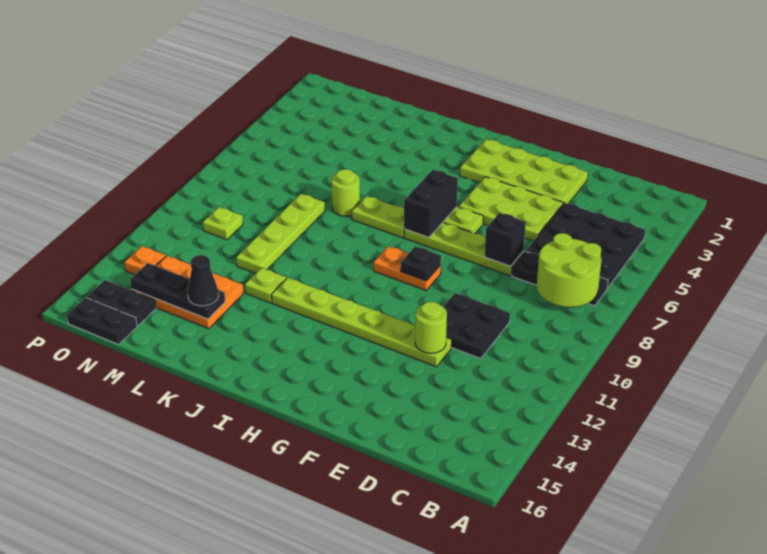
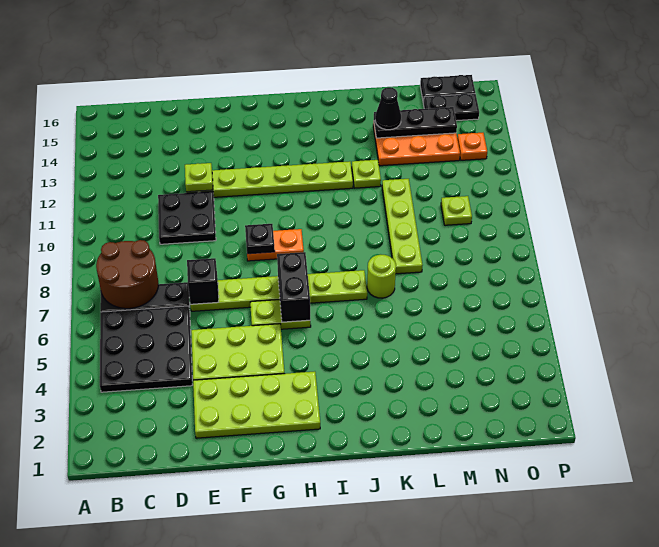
lime 2x2 round brick [537,233,601,307] -> brown 2x2 round brick [96,240,159,309]
lime 1x1 round brick [415,302,447,353] -> lime 1x1 plate [185,163,213,192]

